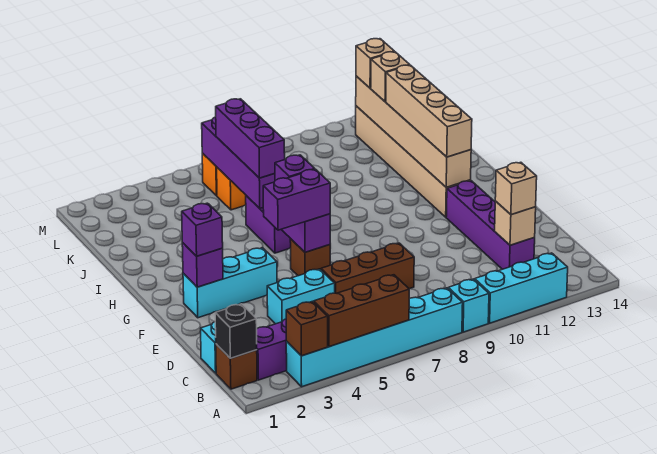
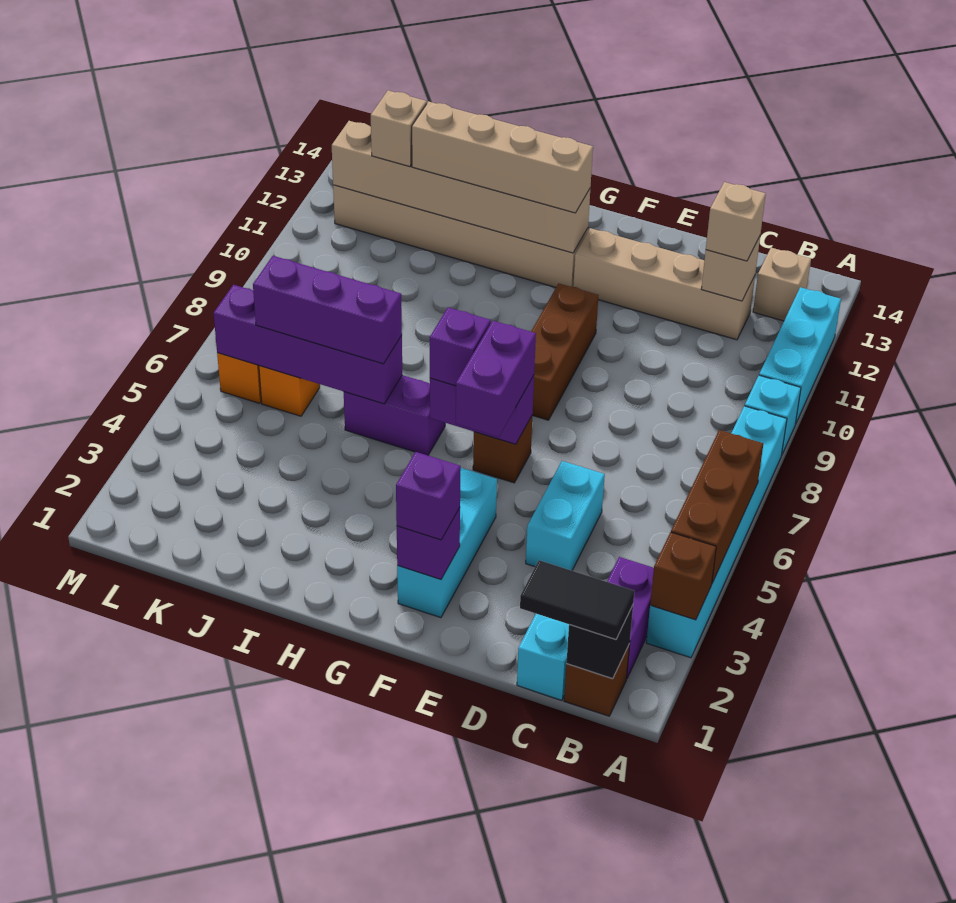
none -> black 1x2 tile [520,560,634,639]
purple 1x4 brick [446,181,535,269] -> tan 1x4 brick [573,228,755,340]
brown 1x3 brick [321,243,414,293] -> brown 1x3 brick moved to [531,284,598,420]
tan 1x1 brick [356,39,394,88] -> tan 1x1 brick moved to [753,248,811,321]

